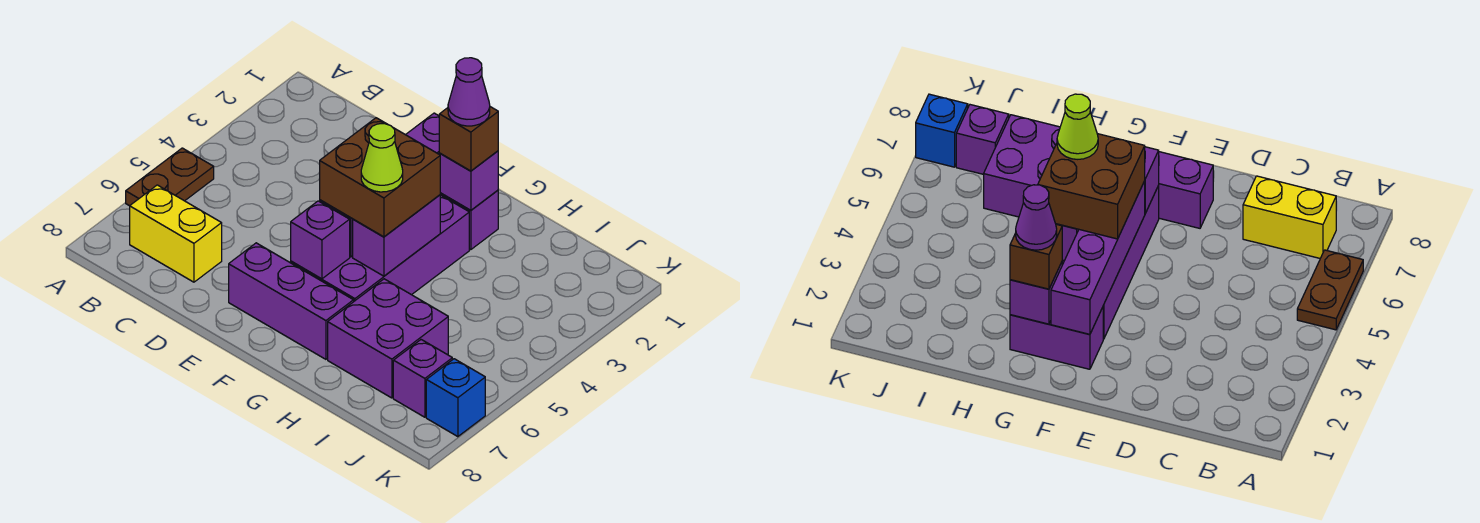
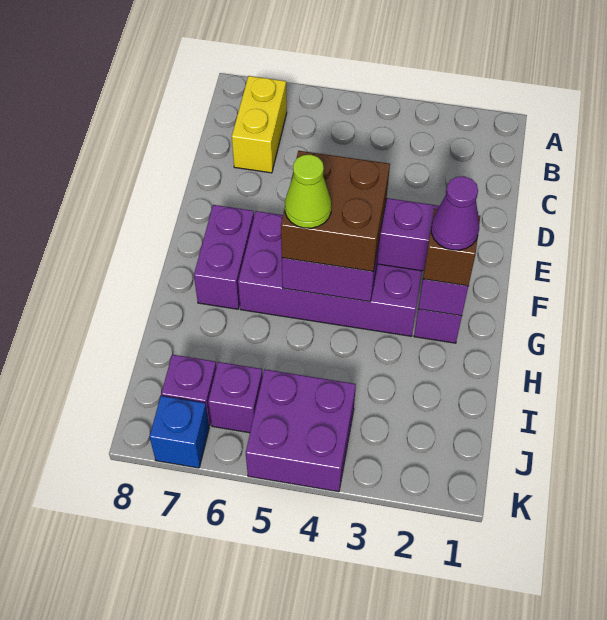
brown 1x2 plate [126,148,214,206] -> none
purple 1x3 brick [229,243,354,359] -> purple 1x2 brick [194,205,254,309]
purple 1x1 brick [291,201,350,279] -> purple 1x1 brick moved to [208,362,263,433]
purple 2x2 brick [328,279,448,398] -> purple 2x2 brick moved to [246,369,356,492]

